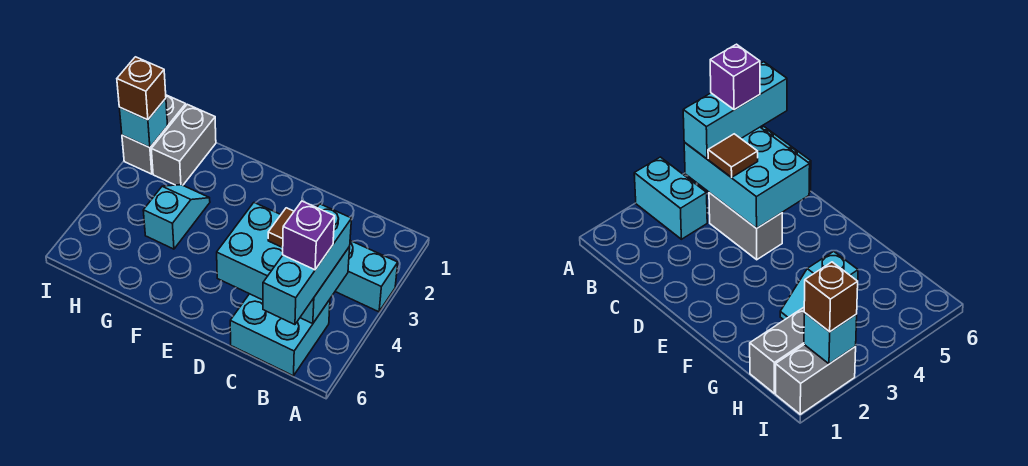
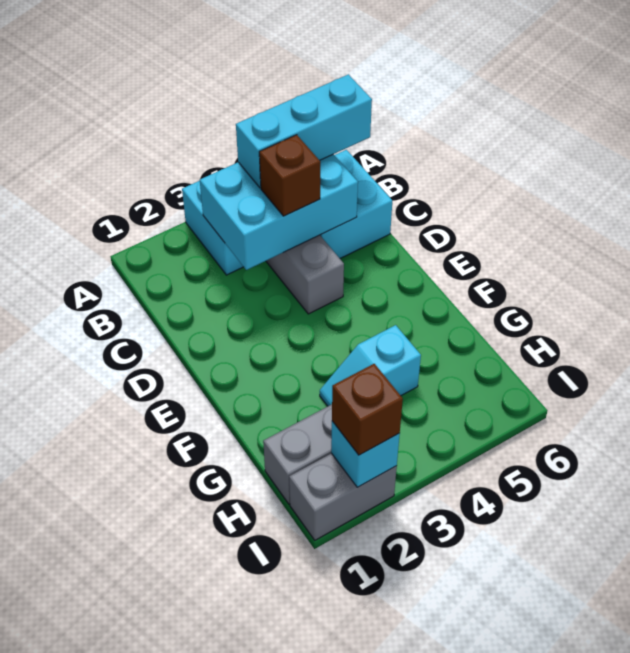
cyan 2x3 brick [217,203,350,324] -> cyan 2x3 brick turned to [200,154,358,270]
purple 1x1 brick [283,201,335,270] -> none
brown 1x1 tile [268,208,294,248] -> brown 1x1 brick [259,135,320,216]

